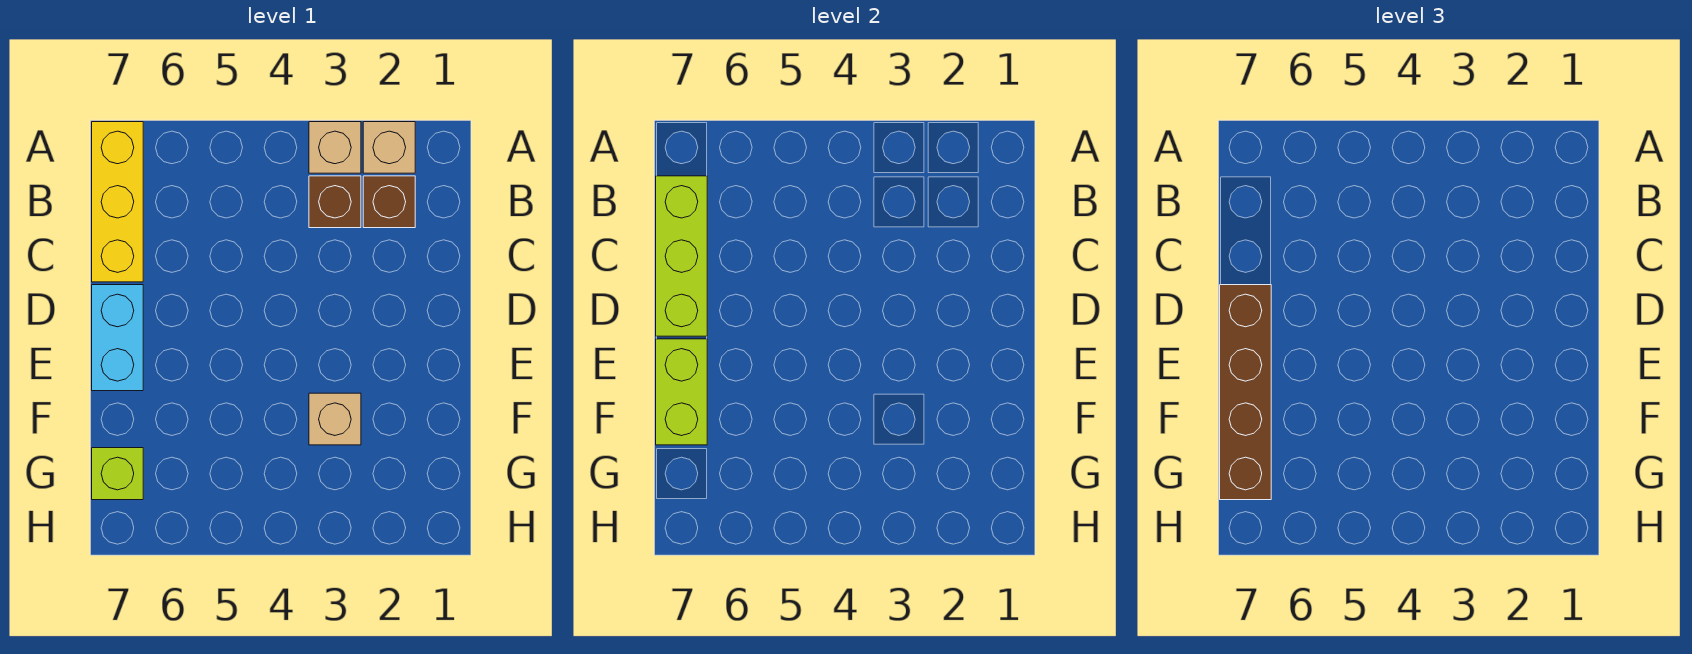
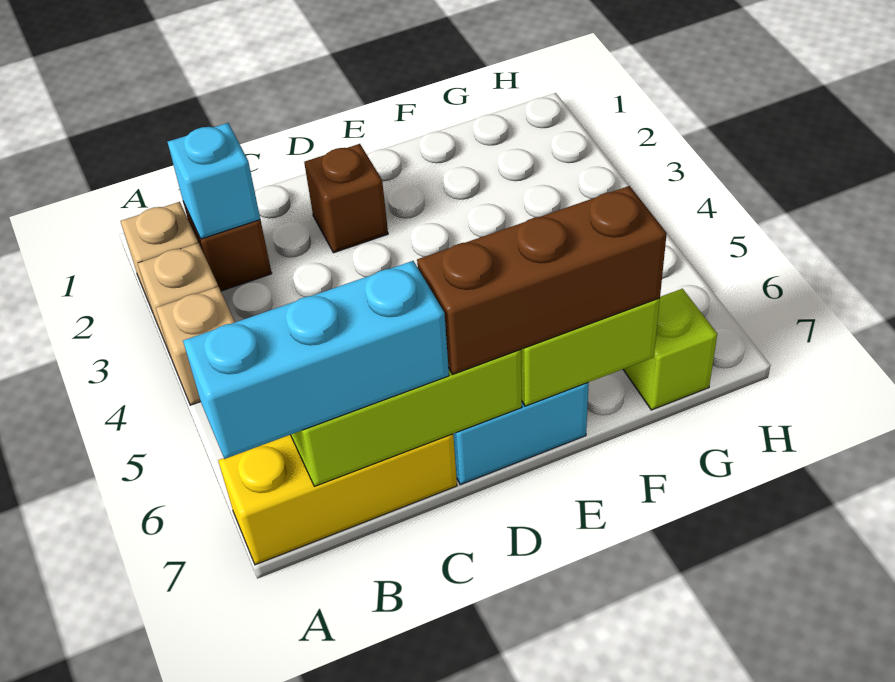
none -> cyan 1x3 brick [183,261,449,459]
none -> cyan 1x1 brick [168,123,260,239]
brown 1x1 brick [309,176,361,228] -> brown 1x1 brick moved to [304,144,388,253]
brown 1x4 brick [1220,285,1271,500] -> brown 1x3 brick [417,186,667,374]
tan 1x1 brick [309,393,361,445] -> tan 1x1 brick moved to [156,287,235,405]

